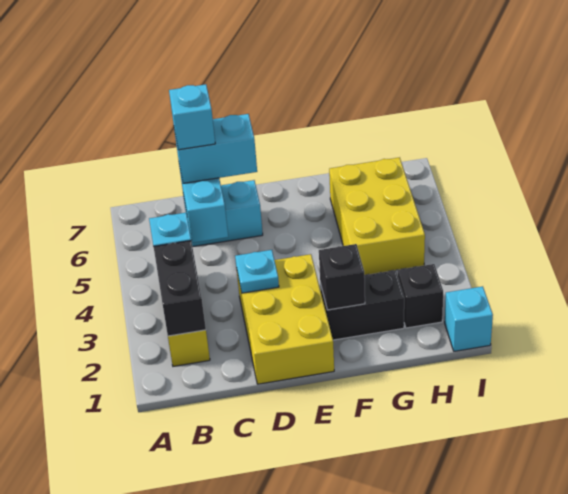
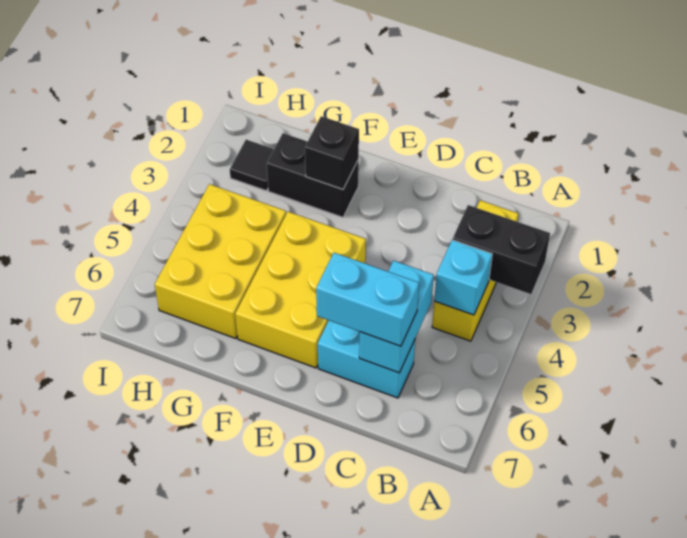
black 1x2 brick [154,241,206,336] -> black 1x2 brick turned to [453,205,550,294]
cyan 1x1 brick [169,84,215,150] -> none
yellow 2x3 brick [236,254,334,384] -> yellow 2x3 brick moved to [235,212,366,368]
cyan 1x1 plate [235,250,279,293] -> none
black 1x1 brick [398,264,443,328] -> black 1x1 tile [230,140,274,191]
cyan 1x1 brick [445,286,493,351] -> none

